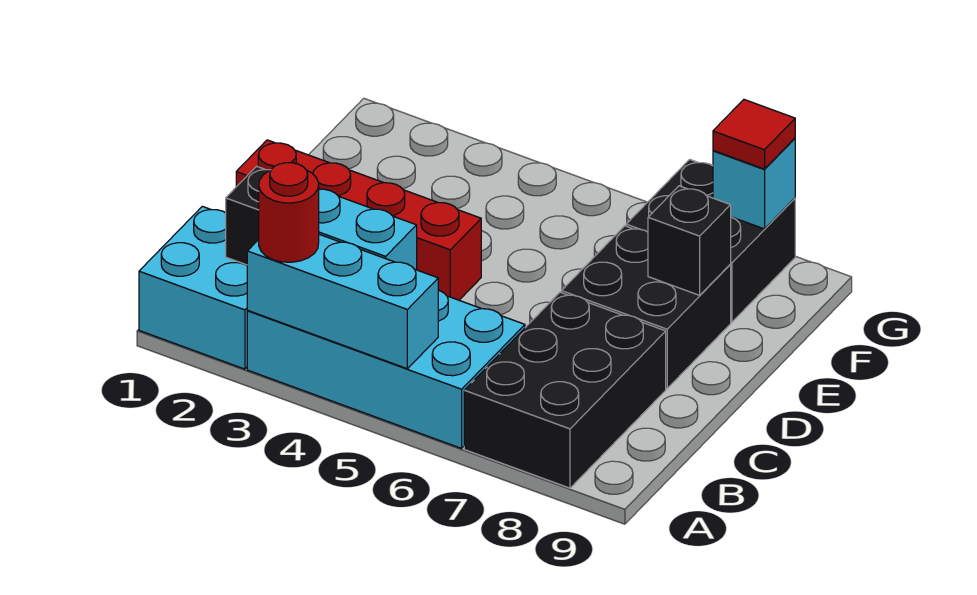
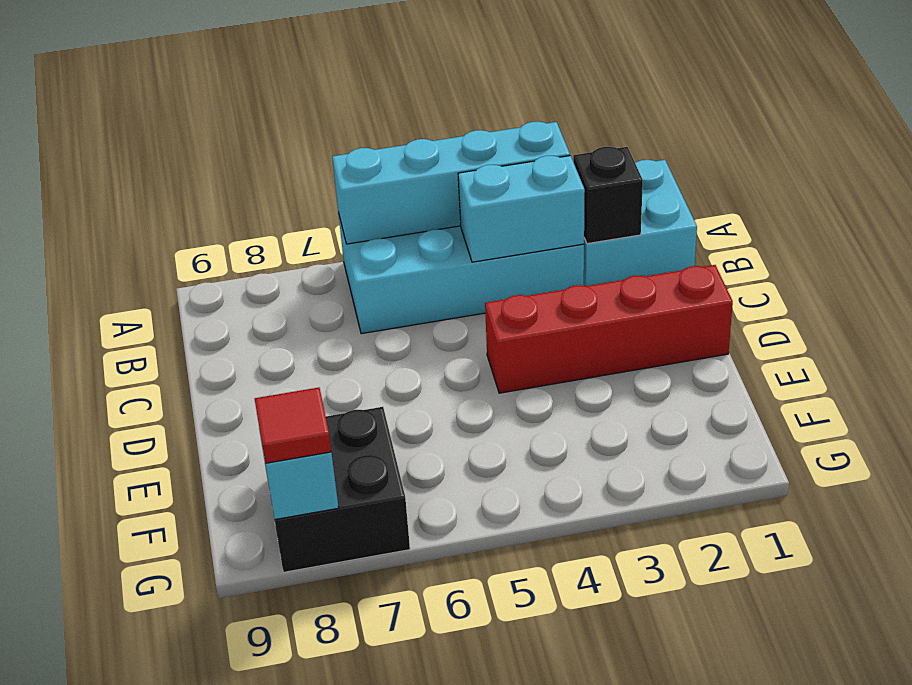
cyan 1x3 brick [247,234,438,369] -> cyan 1x4 brick [332,122,570,244]
red 1x1 round brick [259,163,319,262] -> none
black 2x3 brick [464,292,666,488] -> none
black 2x2 brick [561,226,731,388] -> none
black 1x1 brick [648,186,731,295] -> none

